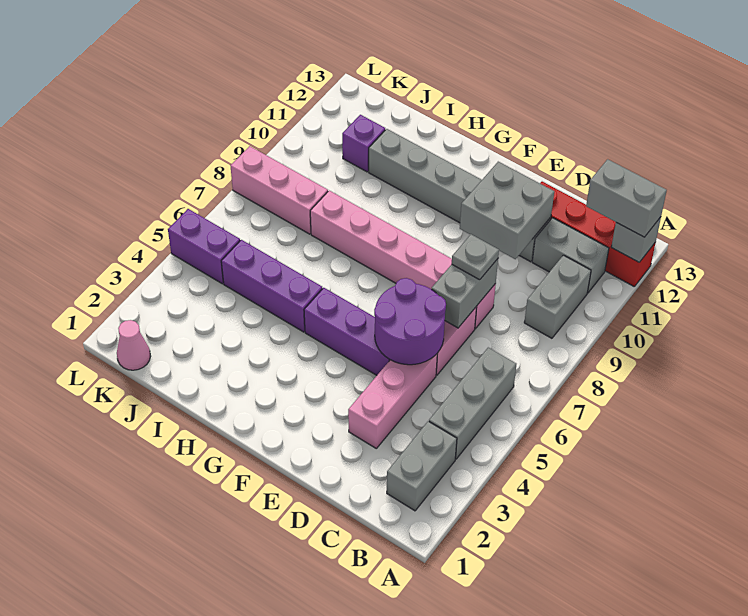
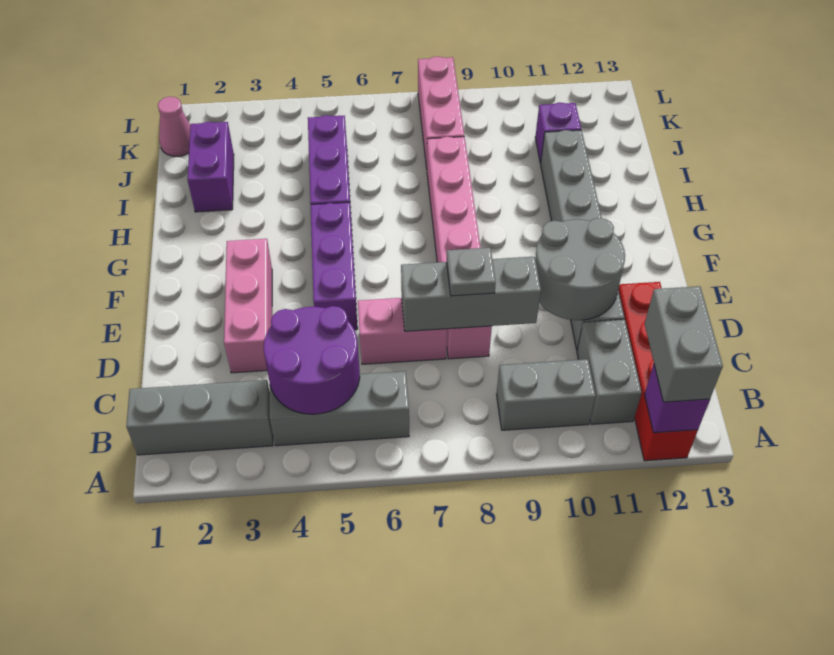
grey 1x1 brick [611,217,661,262] -> purple 1x1 brick [645,364,710,433]
grey 1x2 brick [387,421,457,511] -> grey 1x3 brick [126,380,273,455]
pink 1x3 brick [348,354,437,448] -> pink 1x3 brick turned to [224,239,272,373]
purple 2x2 round brick [374,278,446,365] -> purple 2x2 round brick moved to [263,306,360,414]
grey 1x2 brick [432,259,498,328] -> grey 1x3 brick [401,257,541,331]
grey 2x2 brick [460,162,554,259] -> grey 2x2 round brick [535,218,625,320]
purple 1x2 brick [168,209,240,284] -> purple 1x2 brick moved to [187,122,234,212]

